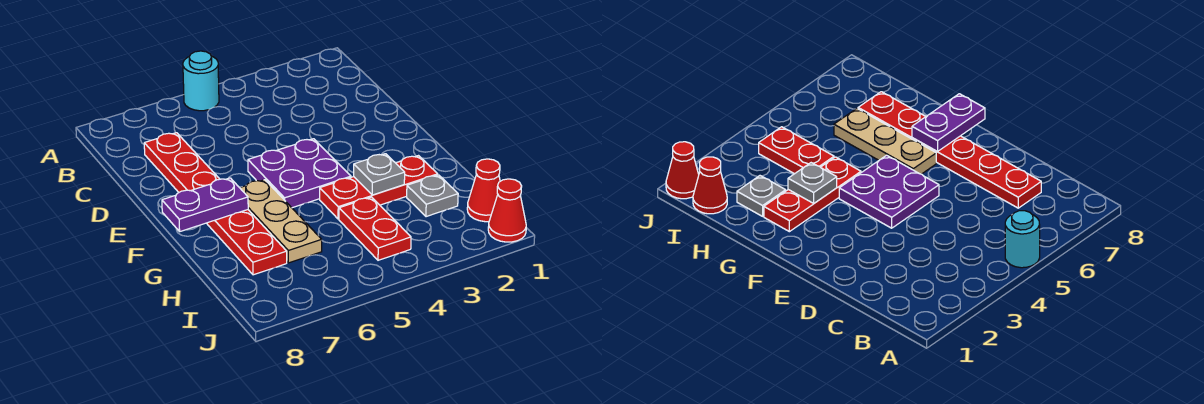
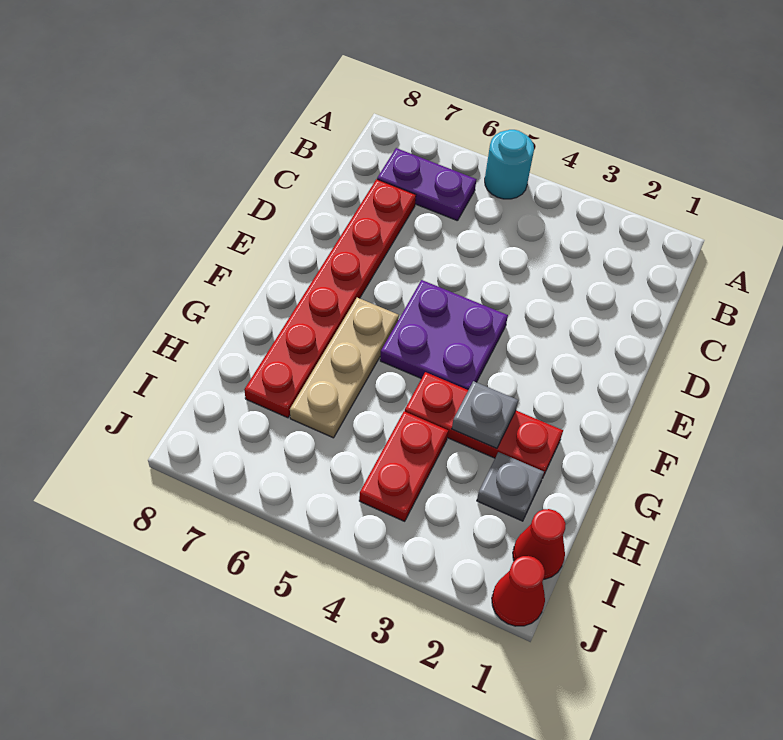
purple 1x2 plate [162,178,248,231] -> purple 1x2 plate moved to [377,148,476,221]

